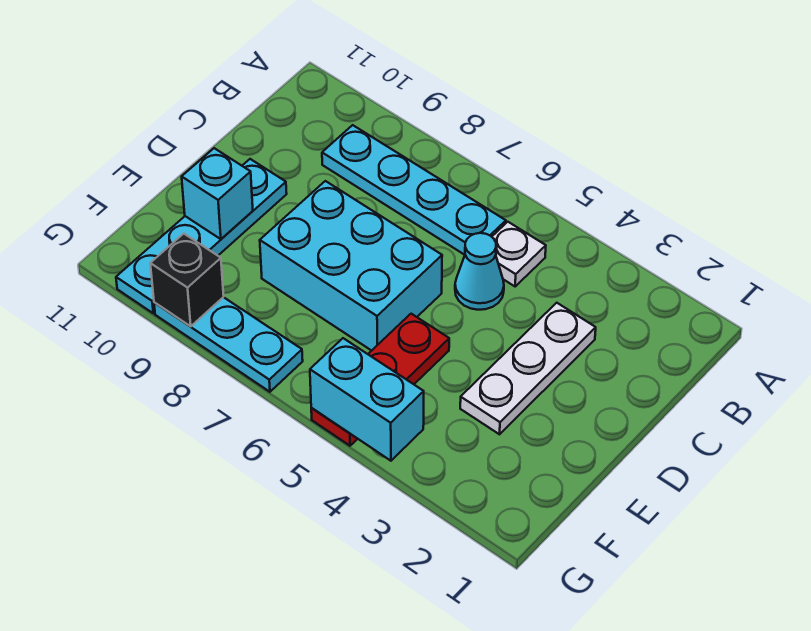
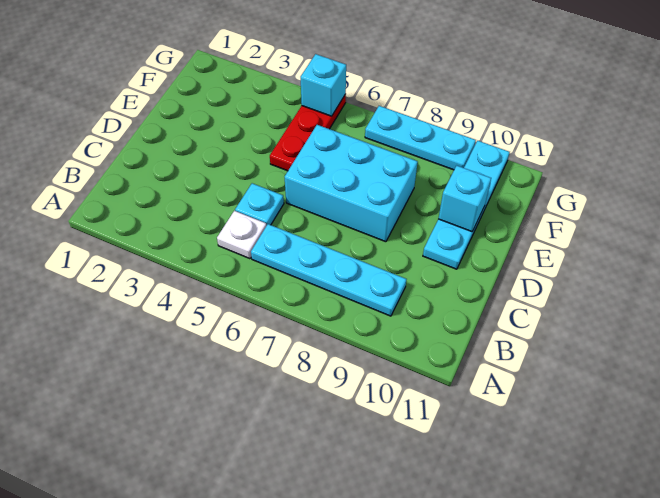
white 1x3 plate [460,303,596,434] -> none
cyan 1x1 cone [455,233,504,310] -> cyan 1x1 plate [235,183,284,226]
cyan 1x2 brick [310,338,424,461] -> cyan 1x1 brick [301,54,346,116]
black 1x1 brick [150,234,224,326] -> none

